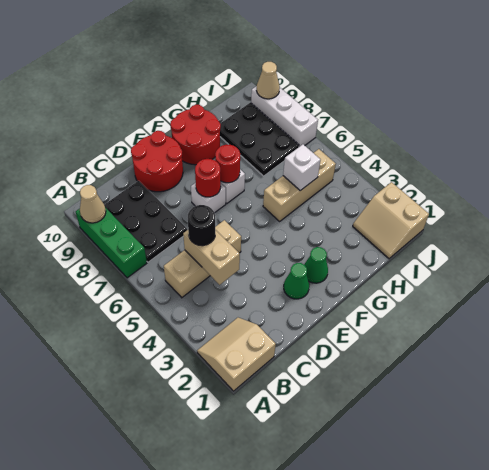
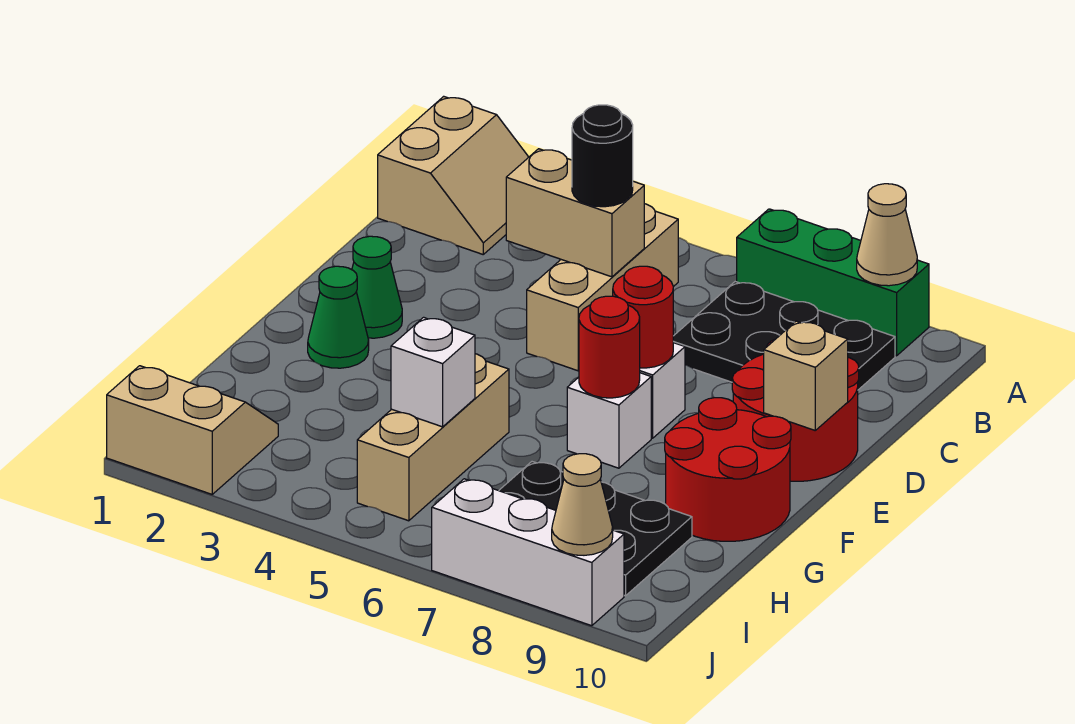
none -> tan 1x1 brick [764,321,848,430]

